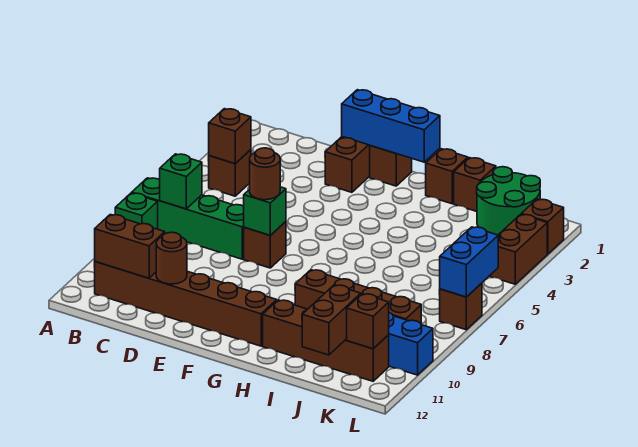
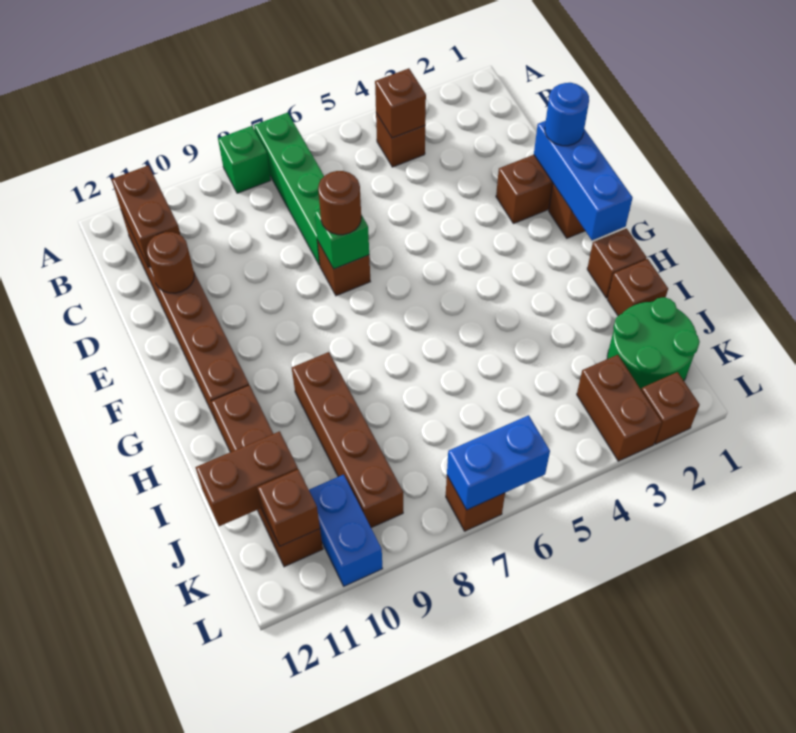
green 1x1 brick [160,154,202,209] -> none
none -> blue 1x1 round brick [545,83,589,146]
brown 1x2 brick [490,214,547,284] -> brown 1x2 brick turned to [577,355,662,461]

